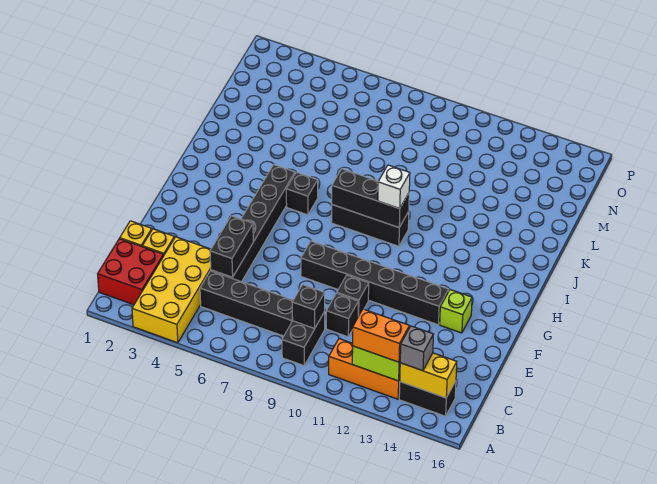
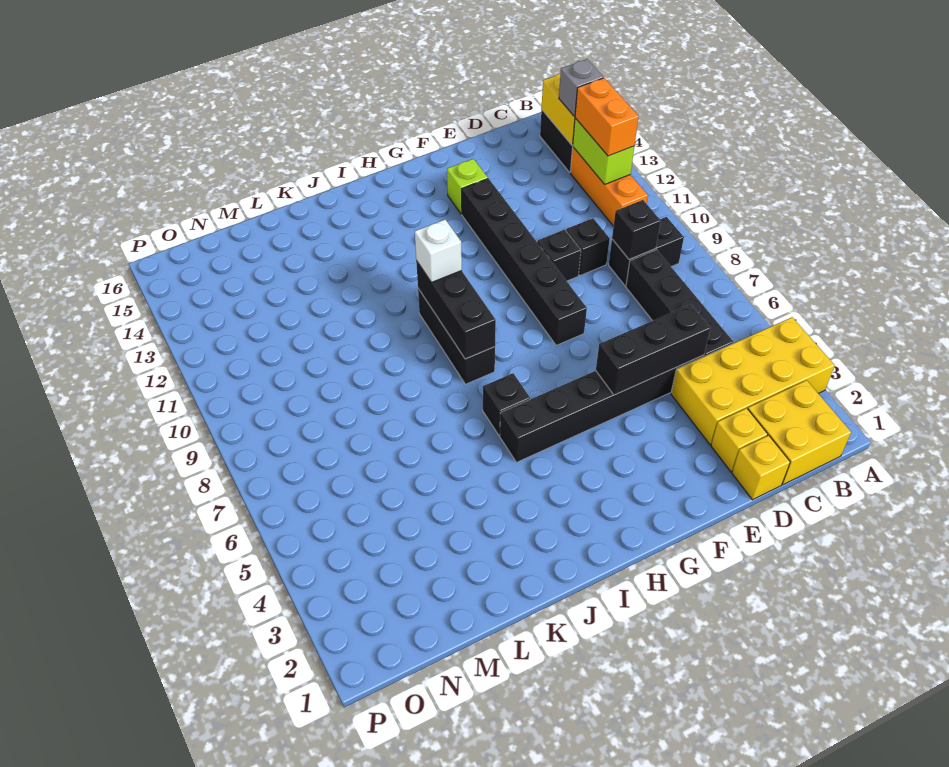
red 2x2 brick [98,239,164,305] -> yellow 2x2 brick [748,380,851,485]
black 1x2 brick [210,216,253,277] -> black 1x3 brick [596,304,710,395]

